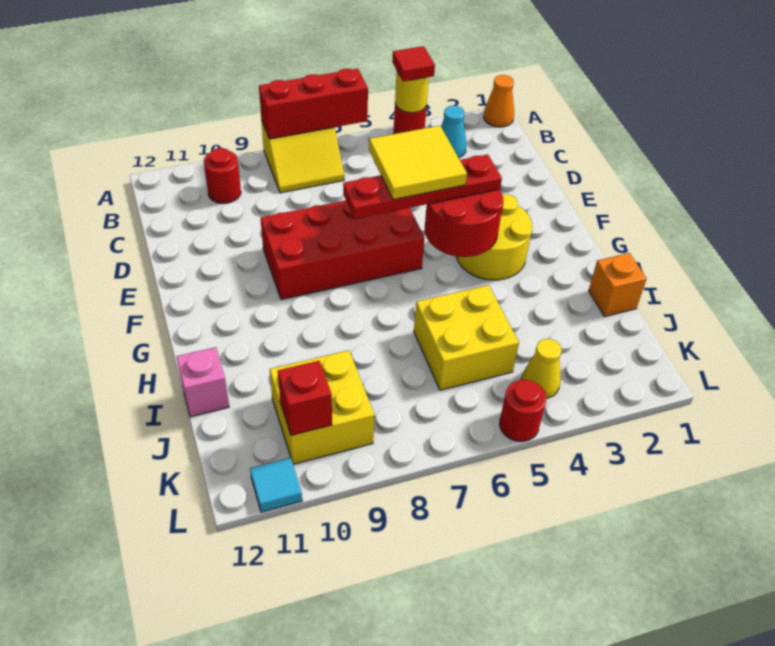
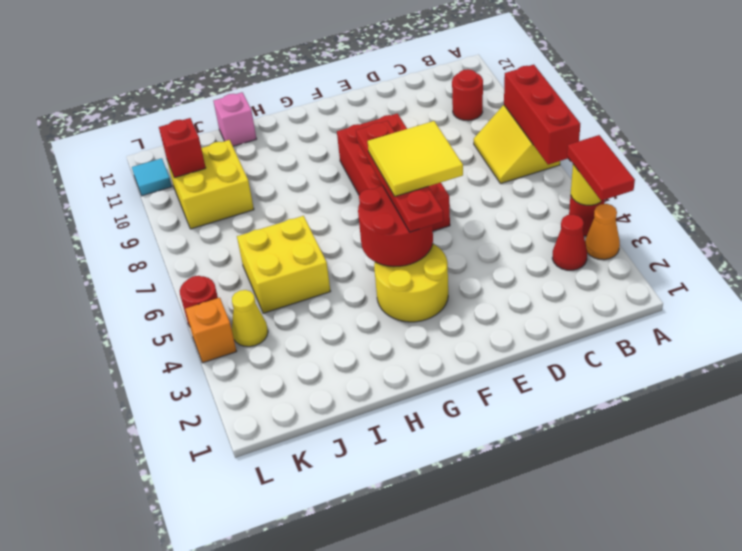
orange 1x1 cone [484,75,514,127] -> orange 1x1 cone moved to [585,204,620,260]
red 1x1 tile [392,46,435,81] -> red 1x2 tile [567,135,635,201]
cyan 1x1 cone [441,106,467,158] -> red 1x1 cone [552,214,587,270]
orange 1x1 brick [589,253,647,316] -> orange 1x1 brick moved to [185,298,237,363]

